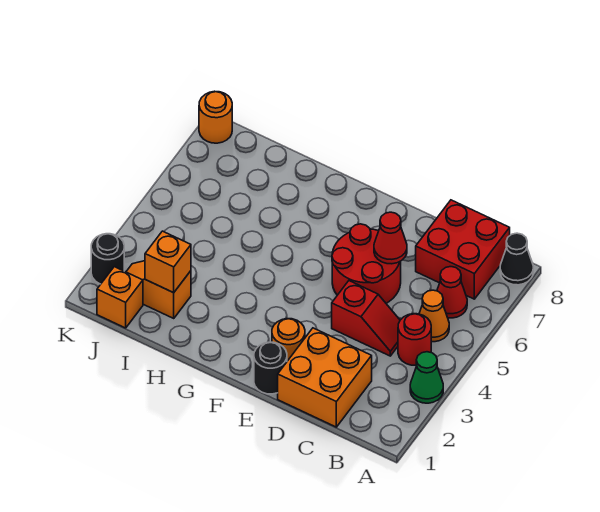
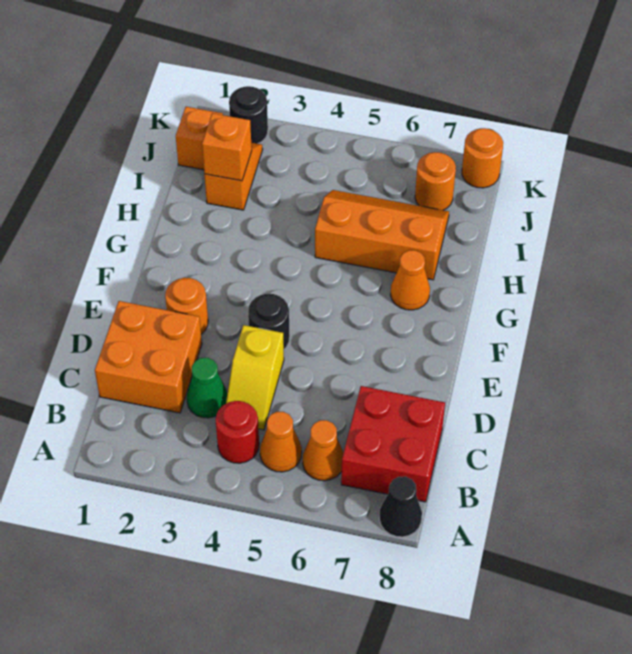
green 1x1 cone [410,352,443,403] -> green 1x1 cone moved to [187,358,227,418]
red 1x1 cone [437,267,467,318] -> orange 1x1 cone [303,420,343,481]
red 1x2 slope [332,281,400,356] -> yellow 1x2 slope [226,325,284,430]
red 2x2 round brick [332,224,401,303] -> none
red 1x1 cone [374,212,407,264] -> none
black 1x1 round brick [254,342,287,394] -> black 1x1 round brick moved to [248,294,290,349]
none -> orange 1x1 cone [390,250,430,310]
none -> orange 2x3 slope [315,190,449,280]
none -> orange 1x1 round brick [415,152,456,210]

